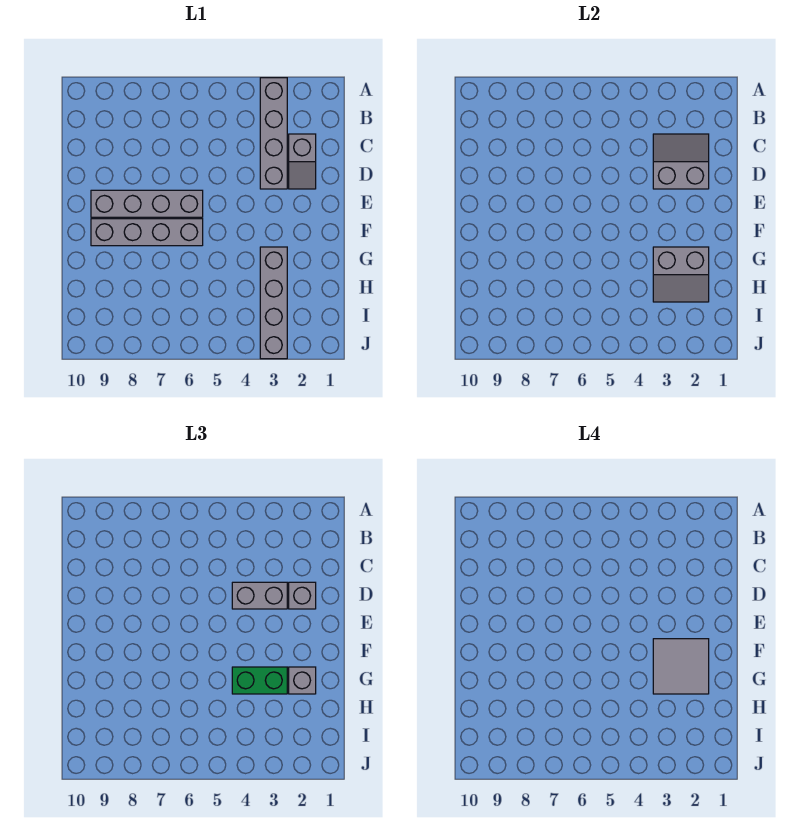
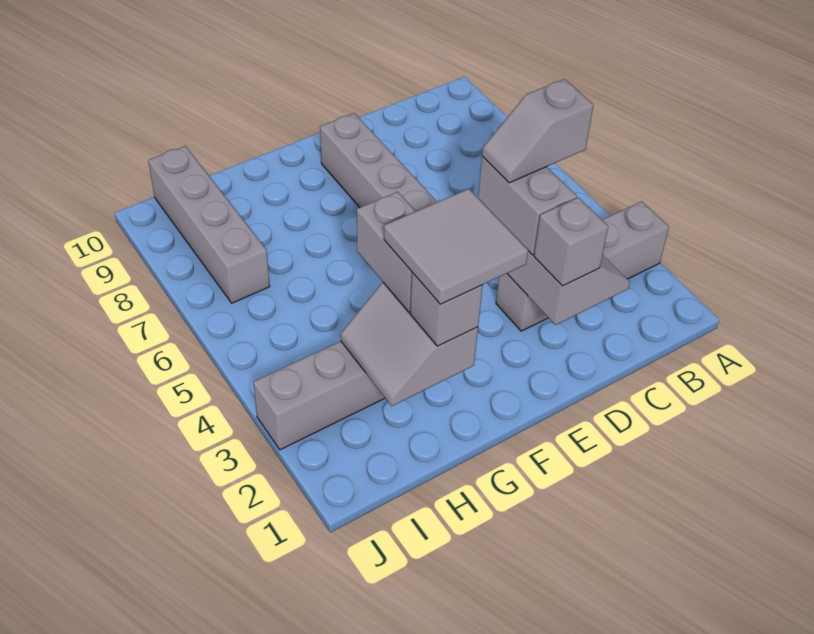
grey 1x2 slope [289,134,316,189] -> grey 1x2 slope moved to [482,79,593,183]
grey 1x4 brick [91,219,203,246] -> grey 1x4 brick moved to [148,146,270,303]
green 1x2 brick [232,667,287,694] -> grey 1x2 brick [357,192,416,312]

